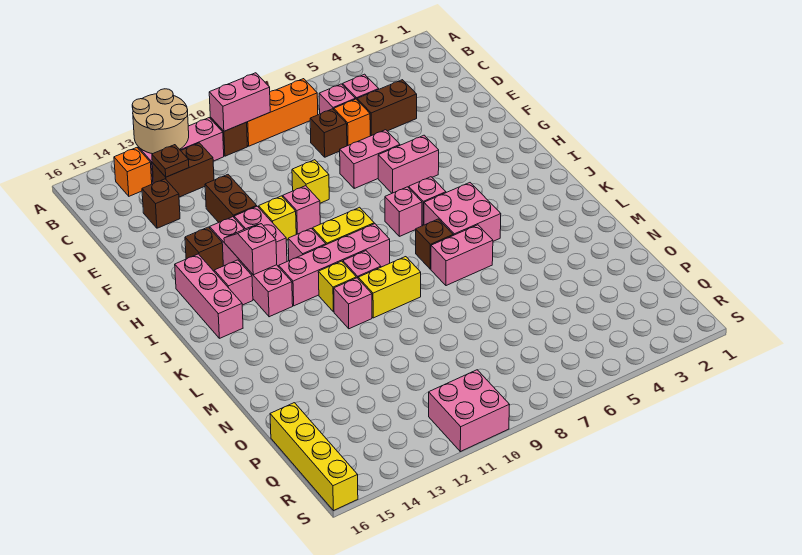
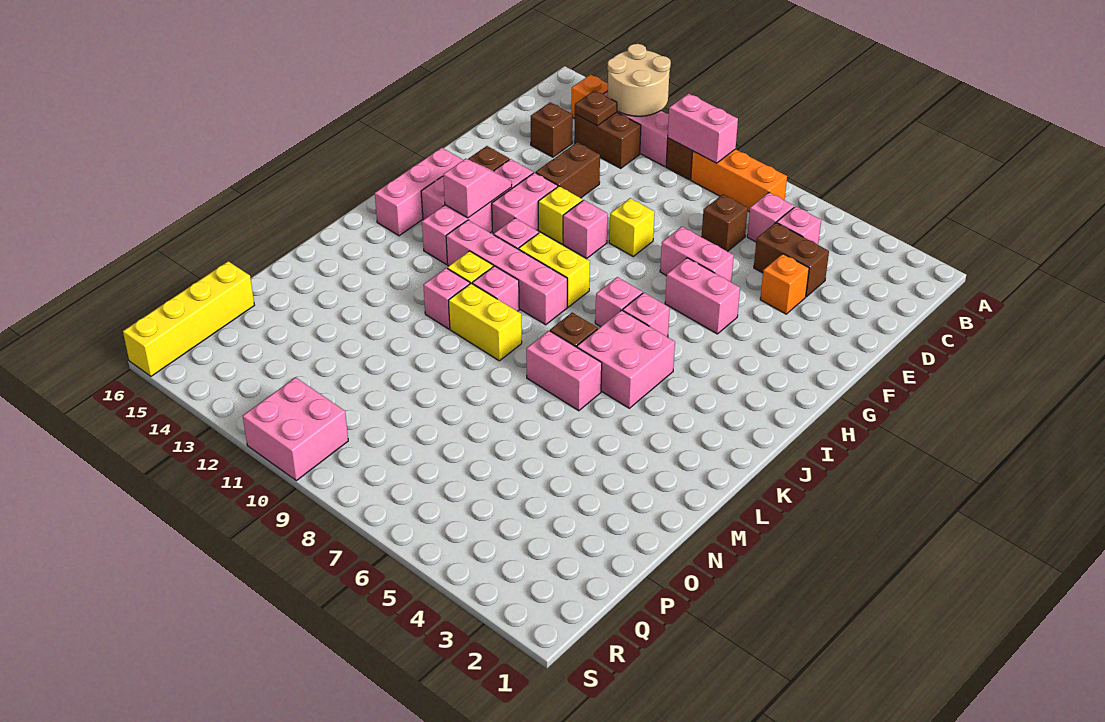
orange 1x1 brick [334,99,370,146] -> orange 1x1 brick moved to [760,254,809,314]

